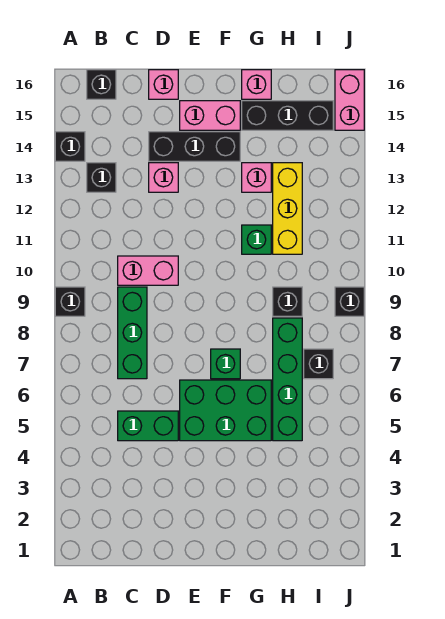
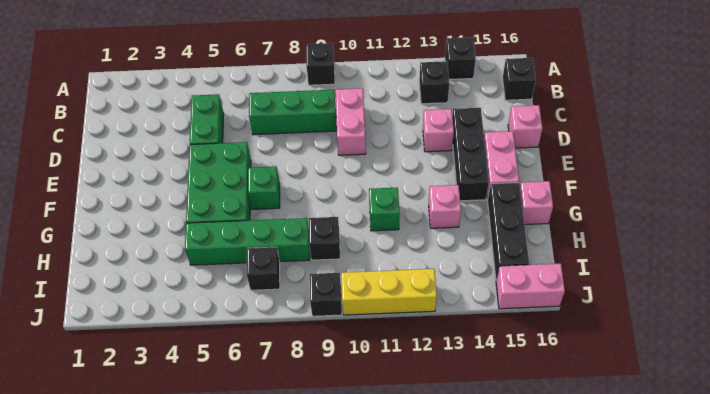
yellow 1x3 brick [273,163,302,254] -> yellow 1x3 brick moved to [341,269,437,315]

